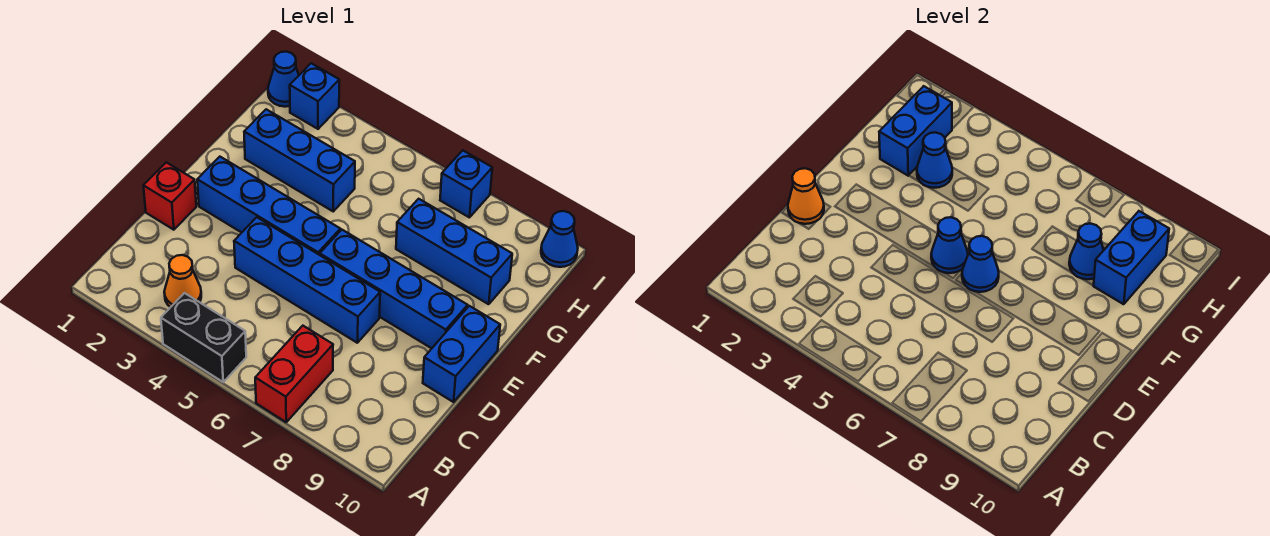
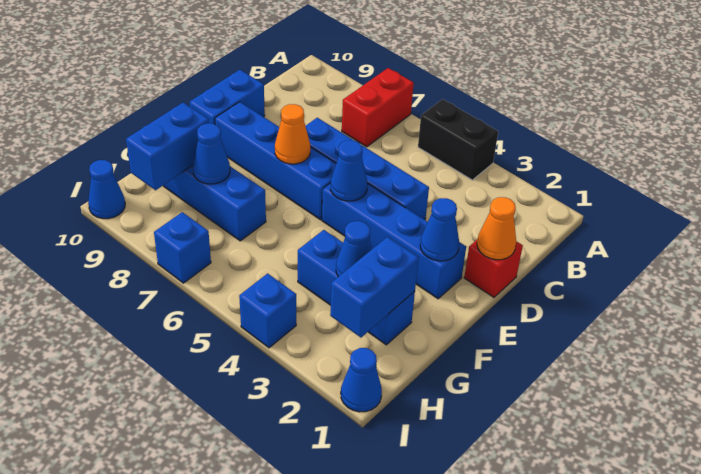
orange 1x1 cone [164,255,201,307] -> orange 1x1 cone moved to [275,104,310,164]
blue 1x1 cone [962,236,999,292] -> blue 1x1 cone moved to [420,198,459,261]
blue 1x1 brick [290,63,339,129] -> blue 1x1 brick moved to [239,273,296,348]

